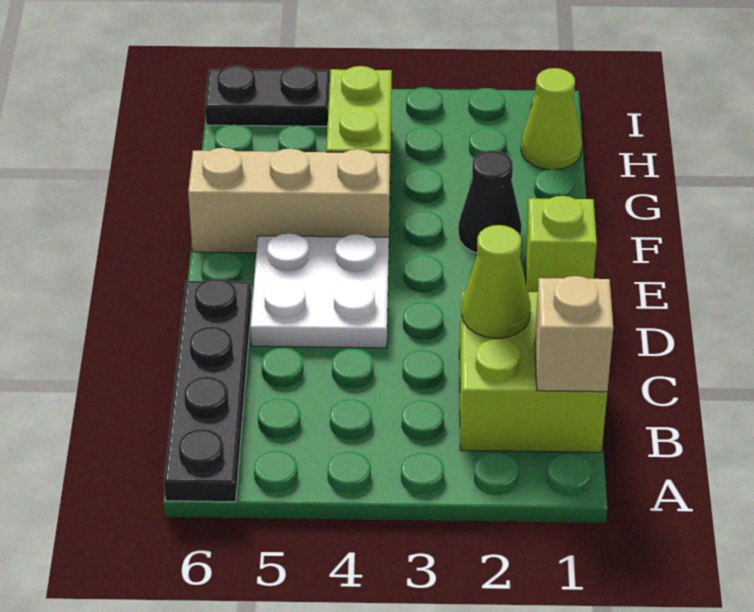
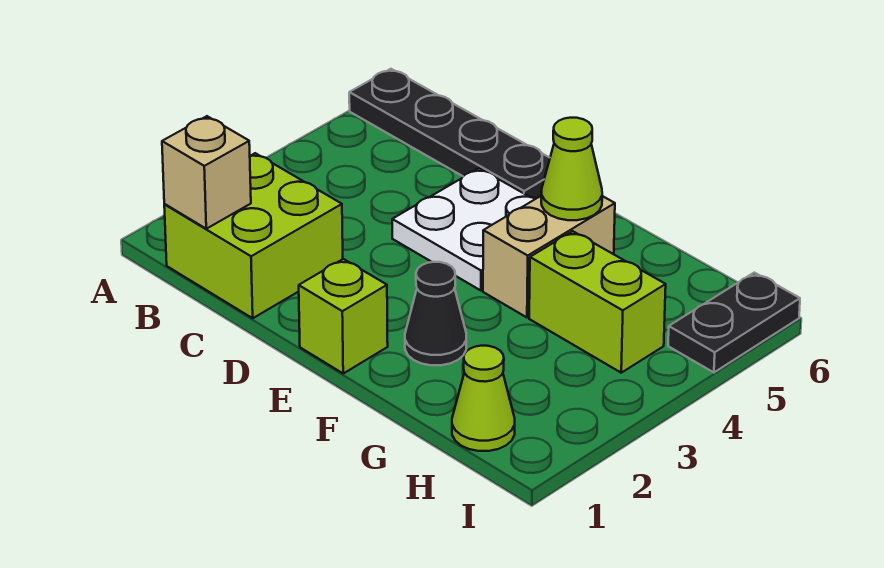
lime 1x1 cone [462,225,531,338] -> lime 1x1 cone moved to [541,118,602,220]
tan 1x3 brick [188,148,390,253] -> tan 1x2 brick [483,196,615,317]

